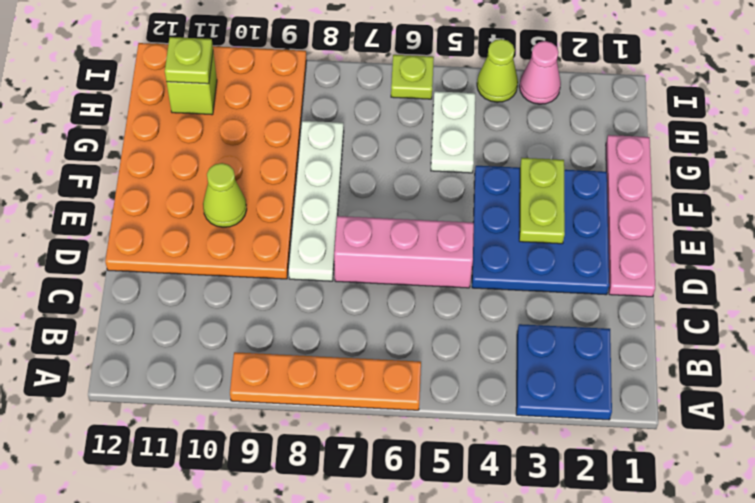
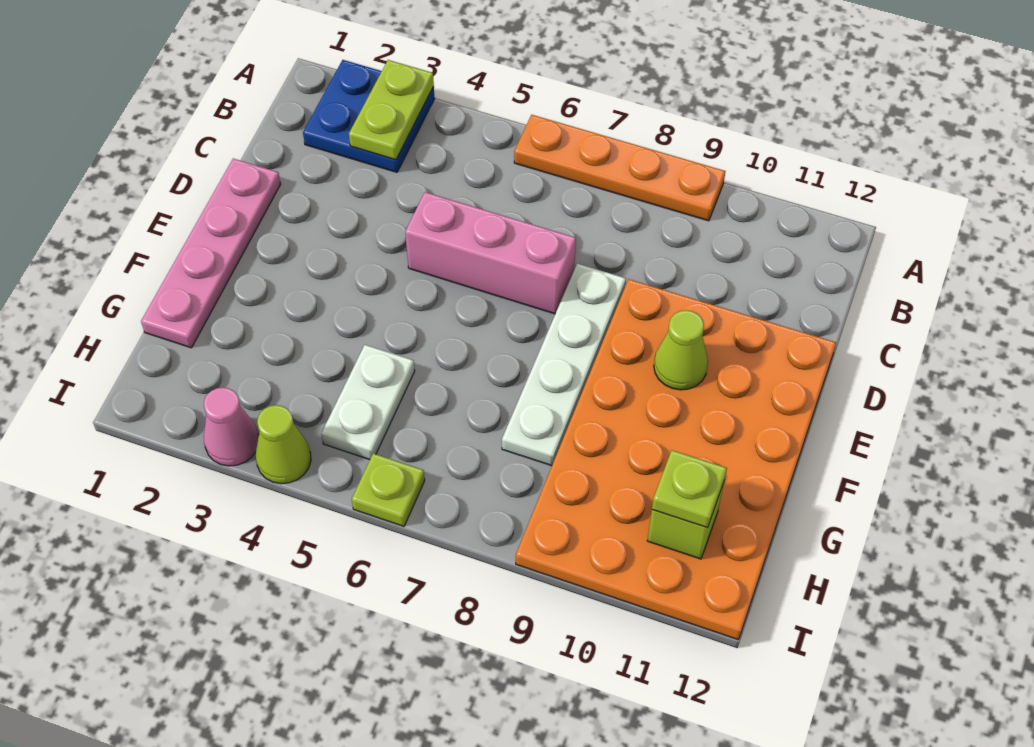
blue 3x3 plate [472,166,609,295] -> none
lime 1x2 plate [519,158,565,244] -> lime 1x2 plate moved to [349,60,434,160]

